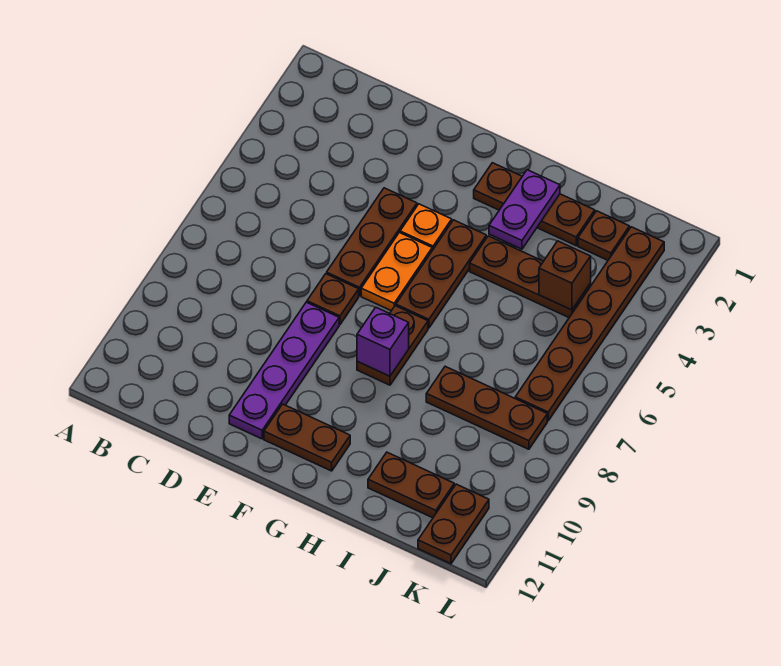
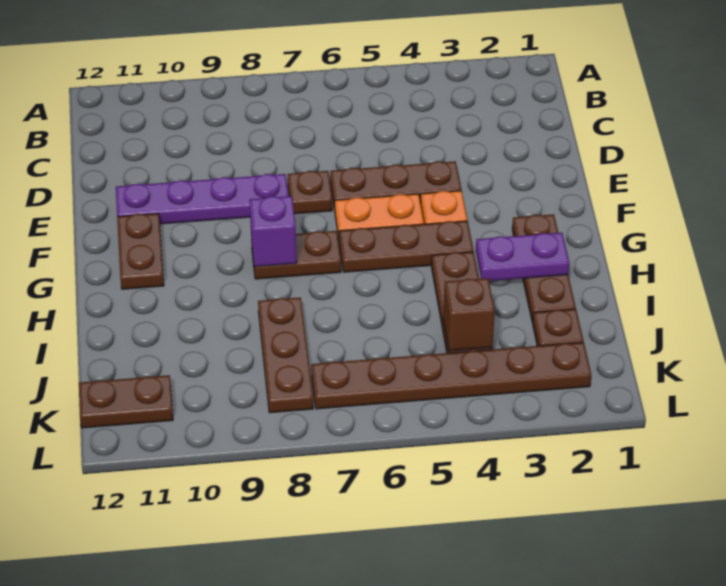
brown 1x2 plate [368,452,454,518] -> none

